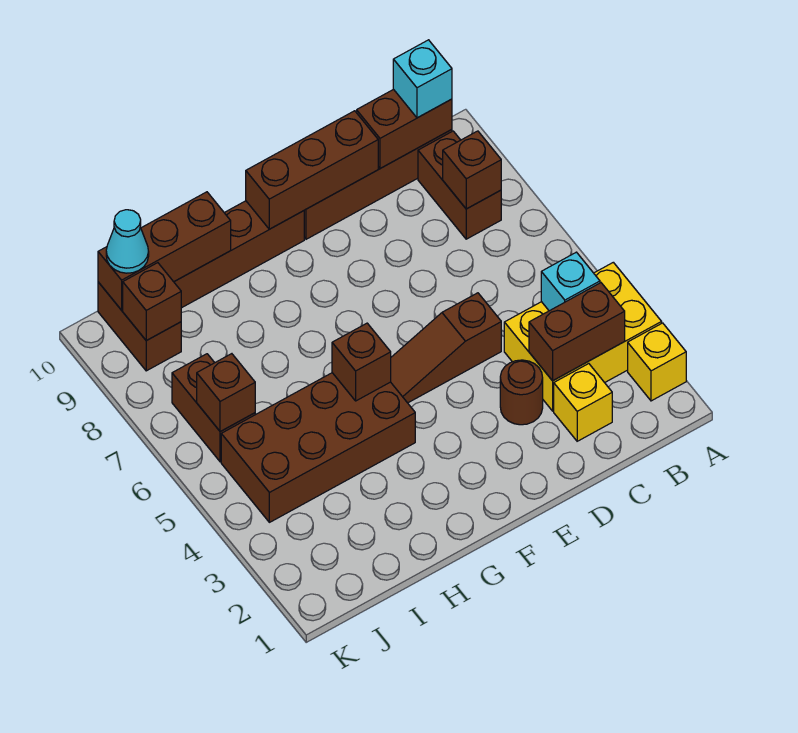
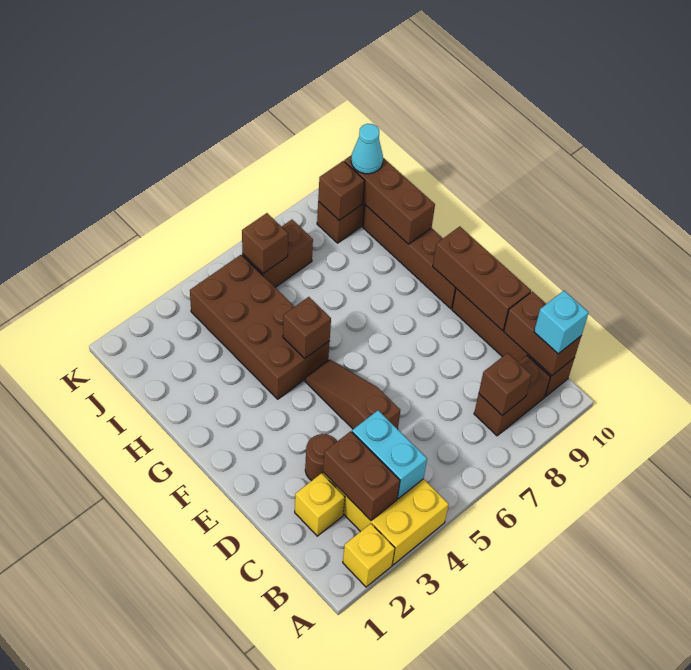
cyan 1x1 brick [541,252,600,311] -> cyan 1x2 brick [352,410,427,499]

